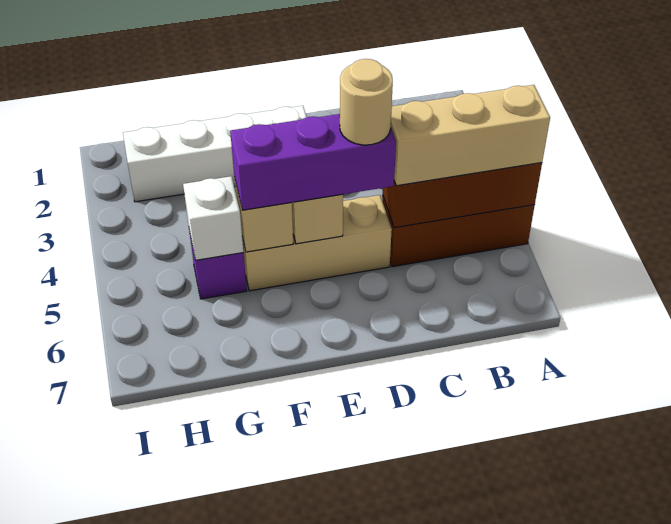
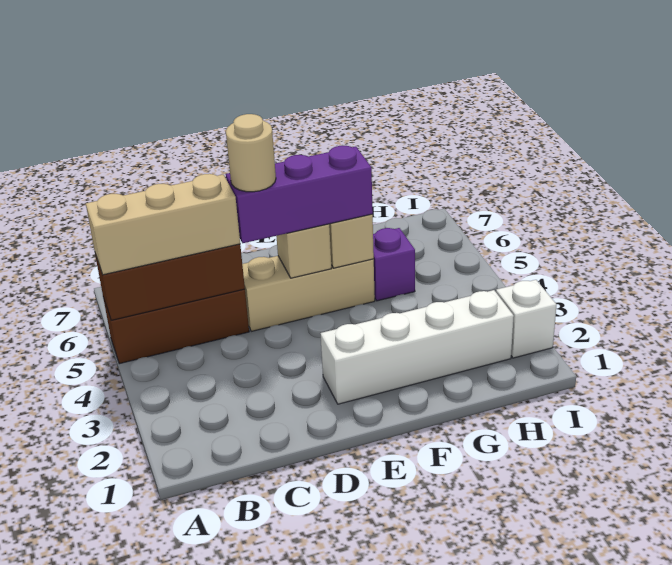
white 1x1 brick [183,176,243,260] -> white 1x1 brick moved to [496,280,557,358]

